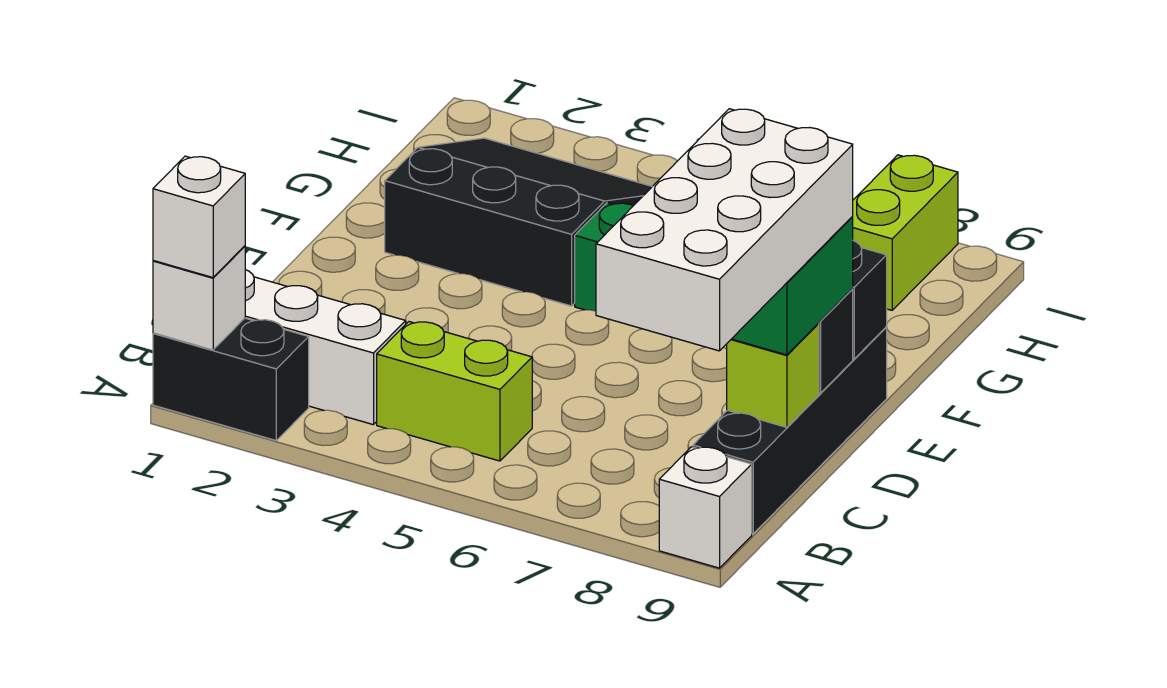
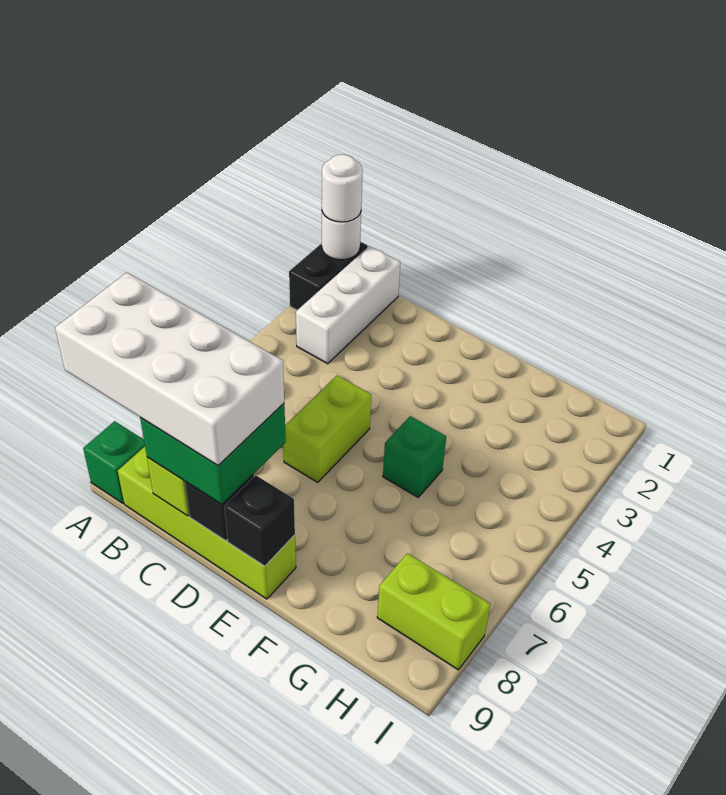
white 1x1 brick [153,246,245,350] -> white 1x1 round brick [322,212,361,260]
white 1x1 brick [153,156,245,278] -> white 1x1 round brick [322,154,363,222]
white 1x1 brick [659,447,752,568] -> green 1x1 brick [83,421,145,503]
lime 1x2 brick [377,322,532,461] -> lime 1x2 brick moved to [283,375,371,482]
black 1x4 brick [693,327,887,534] -> lime 1x4 brick [118,447,296,599]
black 3x3 slope [385,138,652,306] -> none

